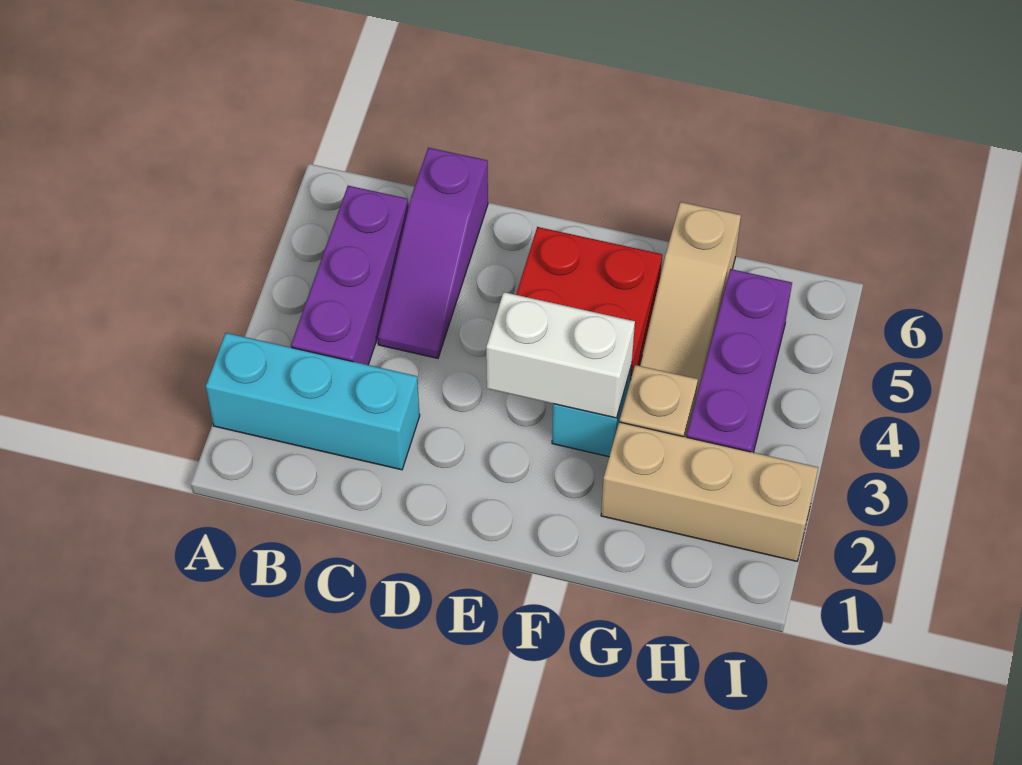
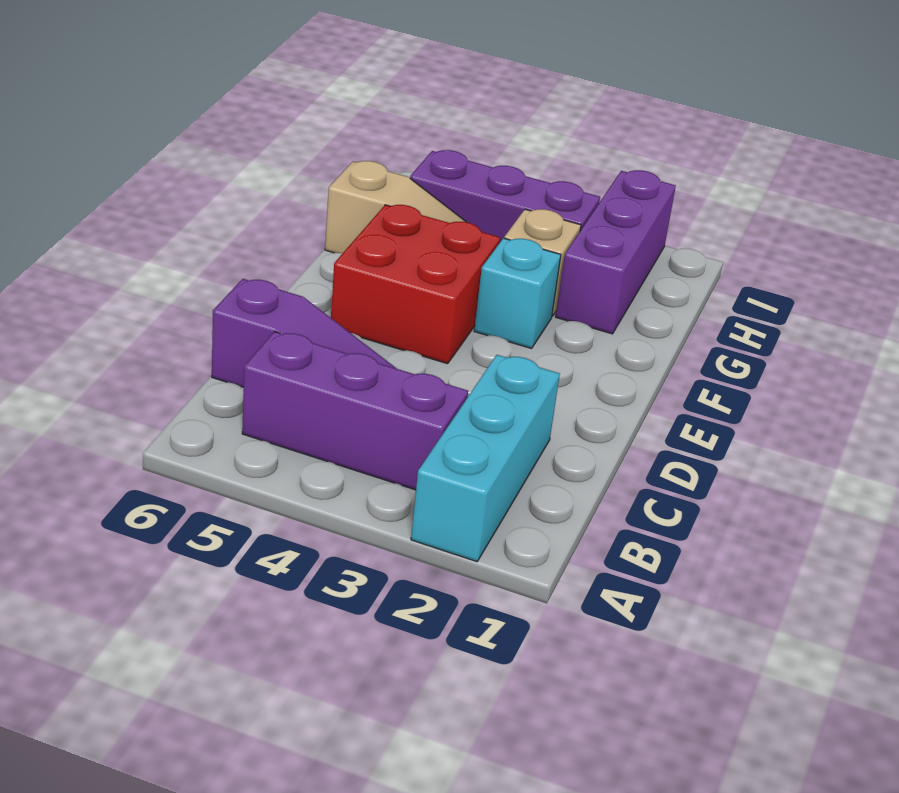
white 1x2 brick [486,292,635,418] -> none
tan 1x3 brick [601,422,818,561] -> purple 1x3 brick [556,170,676,334]

